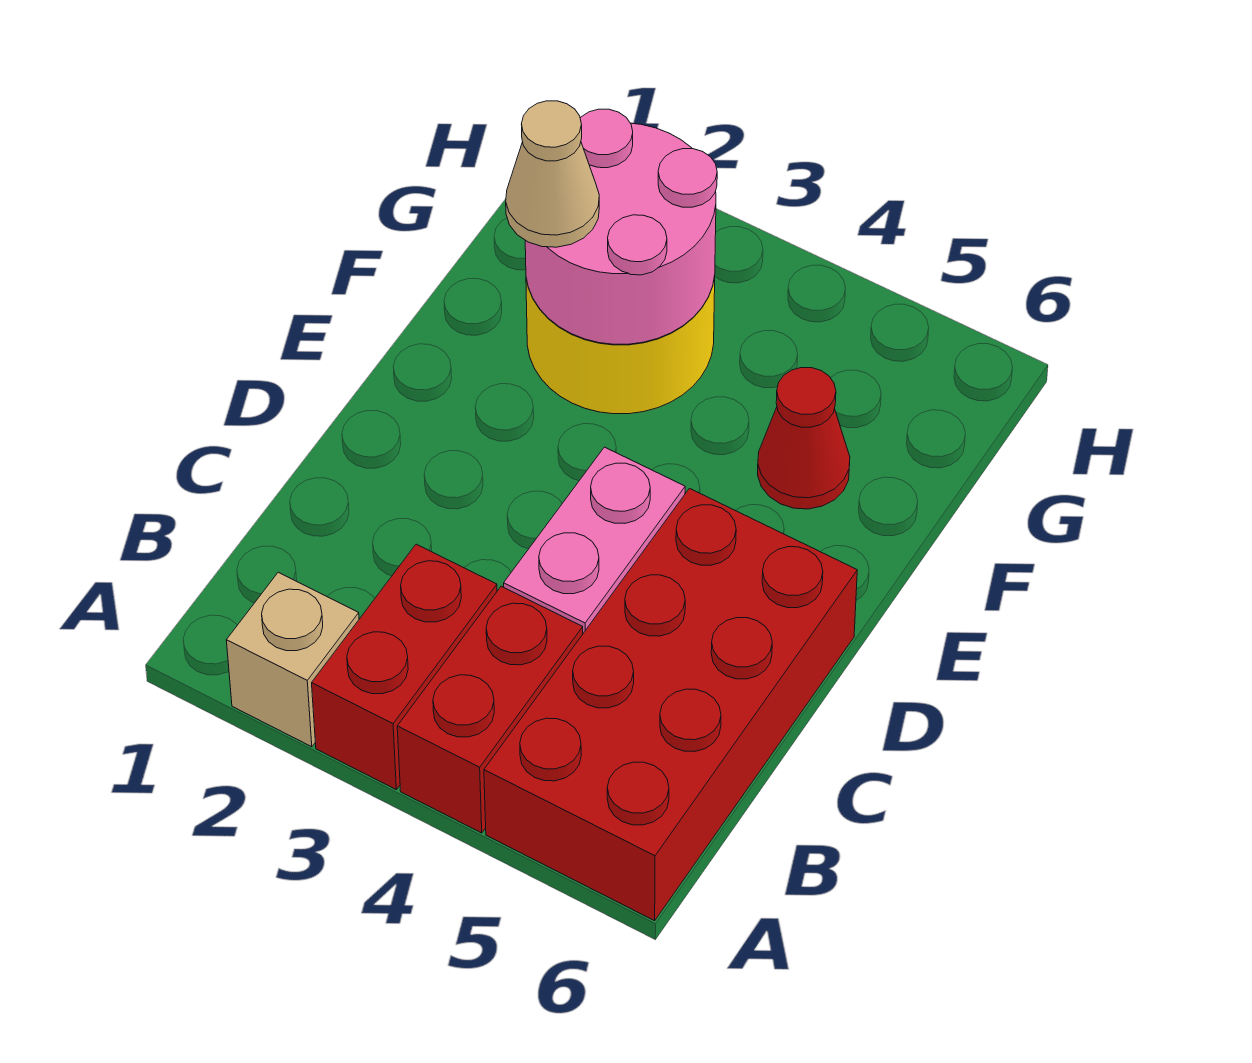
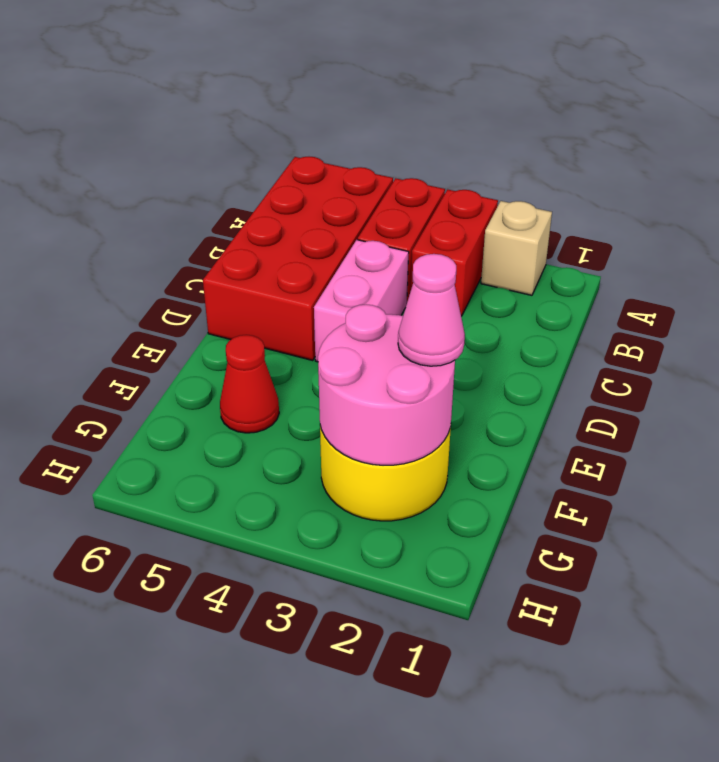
tan 1x1 cone [506,101,599,247] -> pink 1x1 cone [398,254,465,366]

